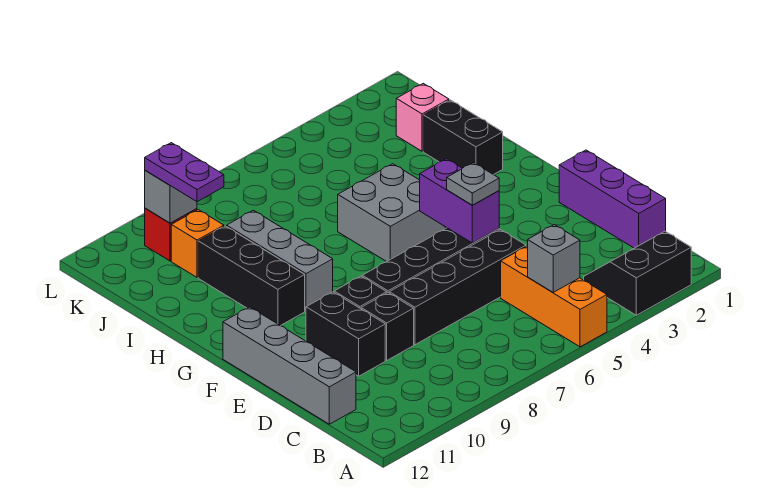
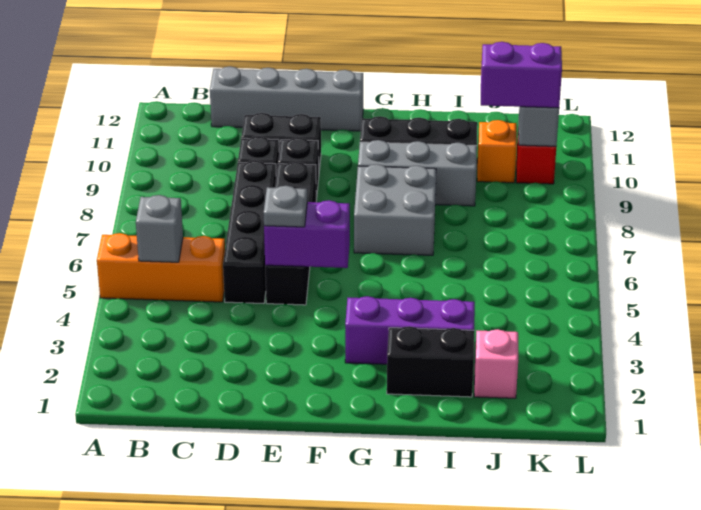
black 2x2 slope [584,231,691,315] -> none
purple 1x3 brick [559,150,666,248] -> purple 1x3 brick moved to [345,296,475,364]
grey 2x2 brick [338,164,445,262] -> grey 2x2 brick moved to [354,164,436,255]
purple 1x2 plate [145,143,224,202] -> purple 1x2 brick [481,42,562,108]

